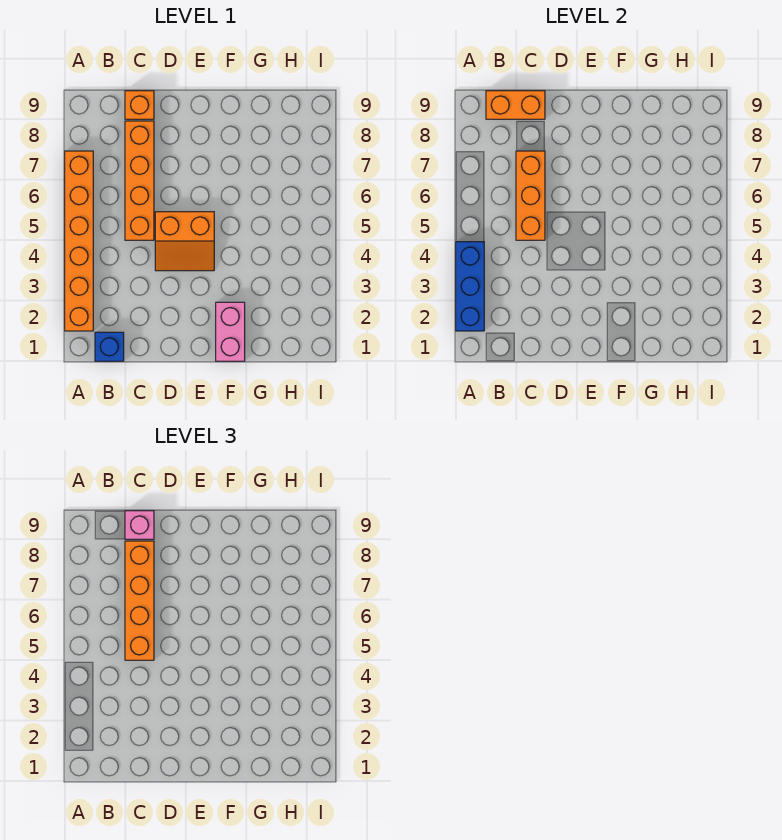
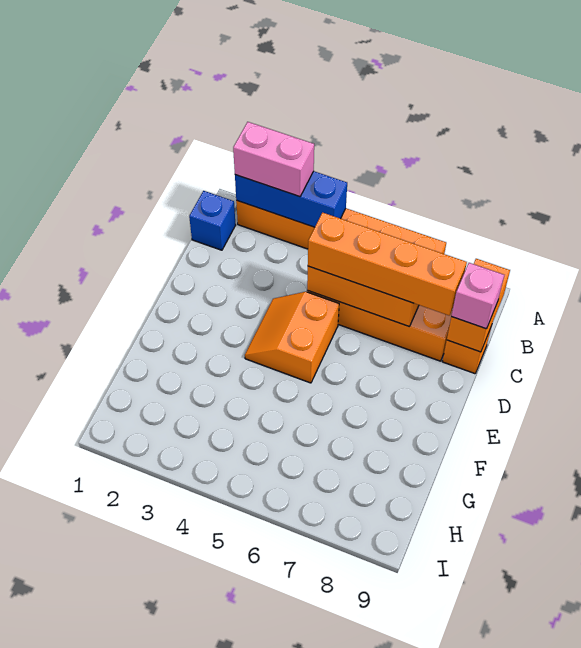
pink 1x2 brick [216,302,245,361] -> pink 1x2 brick moved to [233,122,314,197]

